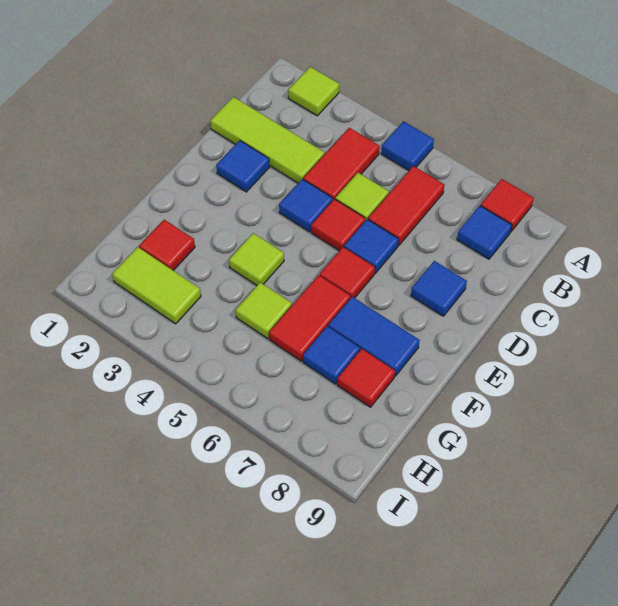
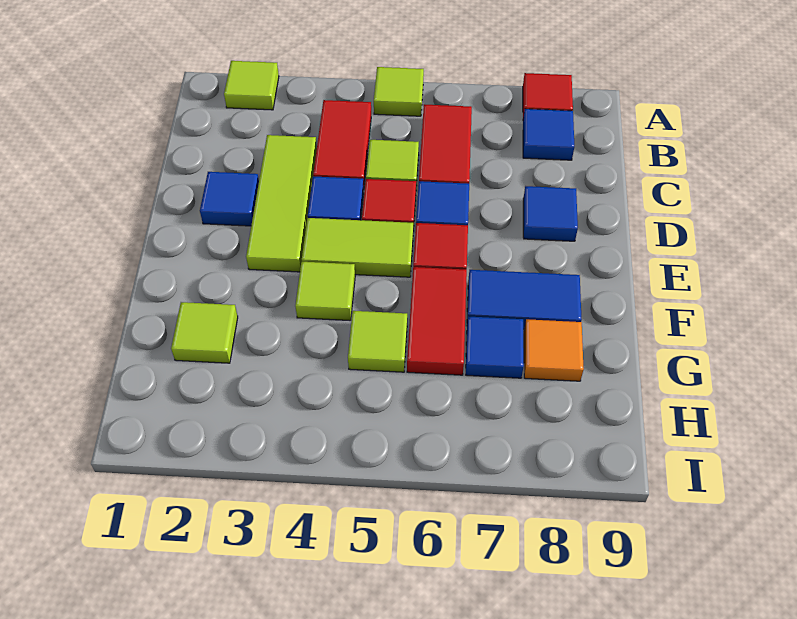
blue 1x1 tile [381,121,434,171] -> lime 1x1 tile [374,67,424,116]
lime 1x3 tile [210,97,324,183] -> lime 1x3 tile turned to [246,135,317,272]
red 1x1 tile [139,220,195,271] -> lime 1x1 tile [171,302,238,363]
red 1x1 tile [337,349,395,407] -> orange 1x1 tile [524,319,584,381]
lime 1x2 tile [112,247,201,324] -> lime 1x2 tile moved to [302,218,413,277]

